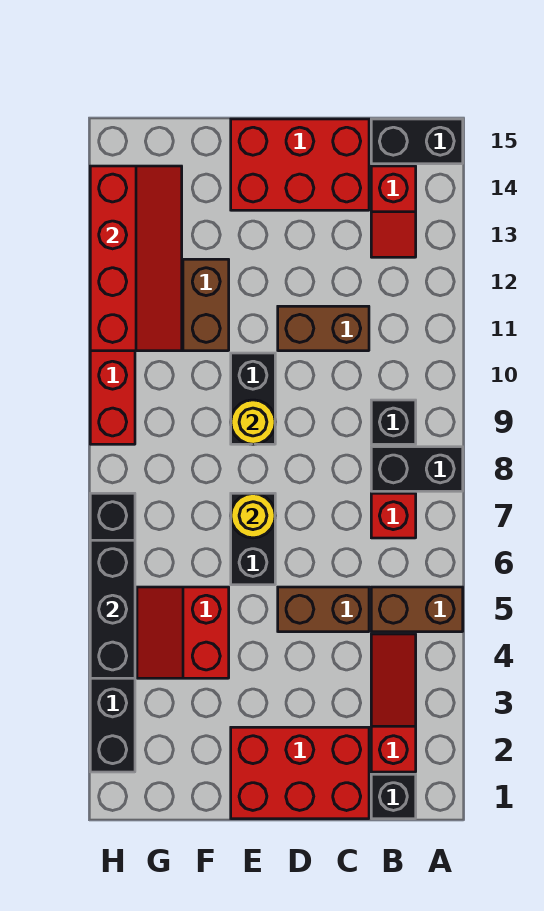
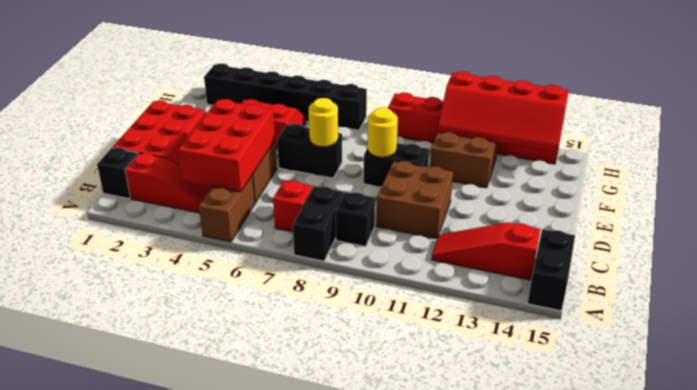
red 1x2 slope [371,166,416,257] -> red 1x3 slope [432,223,540,280]
brown 1x2 brick [278,306,369,351] -> brown 2x2 brick [376,161,453,239]
red 2x3 brick [231,119,369,210] -> red 2x3 brick moved to [178,99,275,192]
black 1x3 brick [90,540,135,678] -> none

